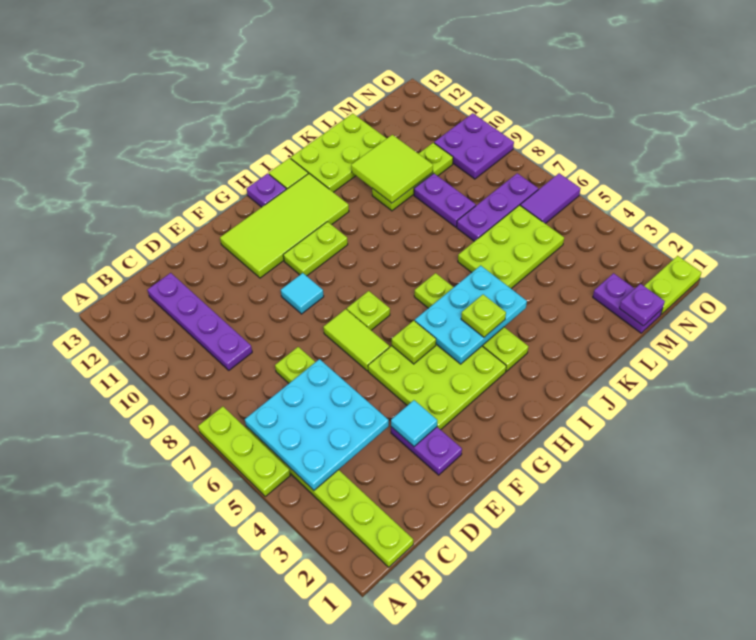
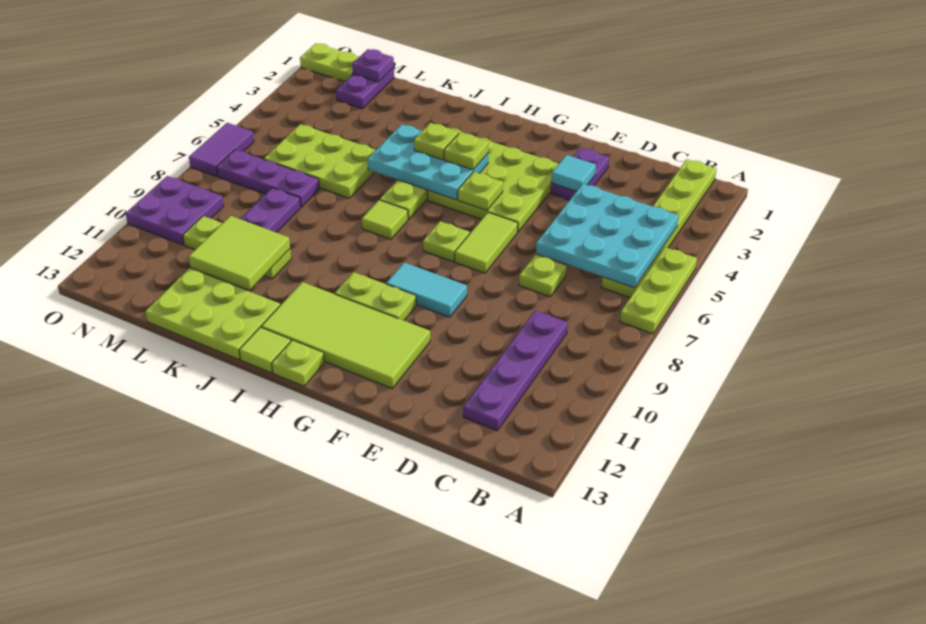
cyan 1x1 tile [281,273,324,314] -> cyan 1x2 tile [386,263,467,317]
none -> lime 1x1 plate [444,133,489,170]
purple 1x1 plate [247,173,286,207] -> lime 1x1 plate [272,340,324,386]
none -> lime 1x1 tile [362,200,408,239]
purple 1x2 tile [520,173,581,224] -> purple 1x2 tile turned to [189,123,254,176]

